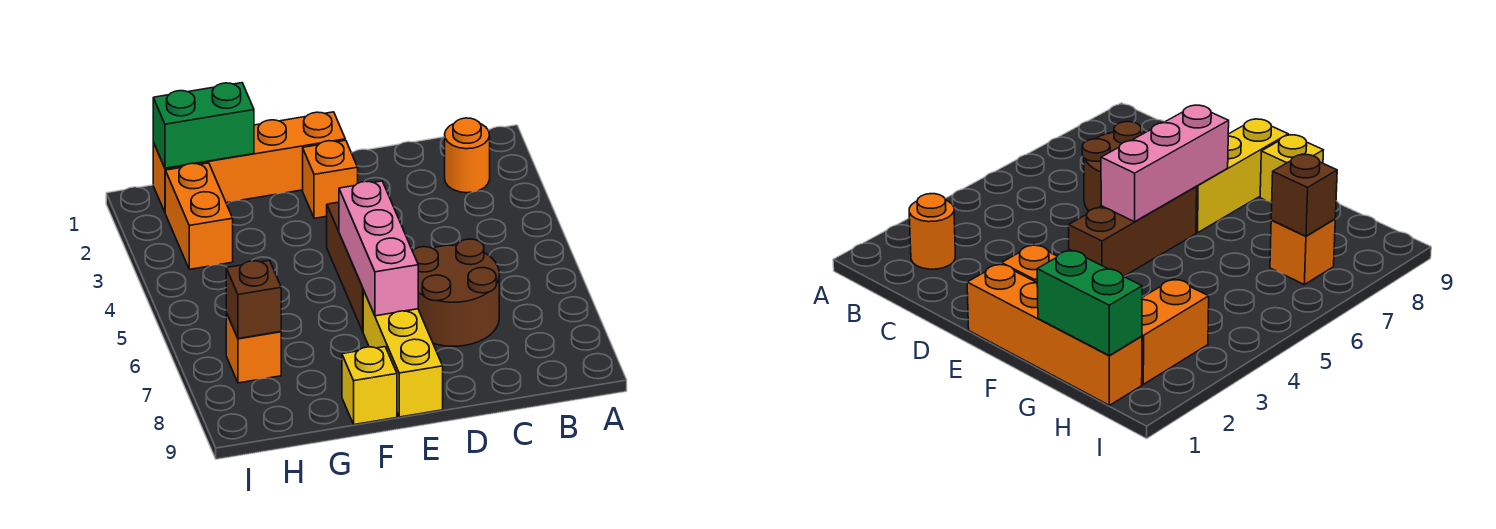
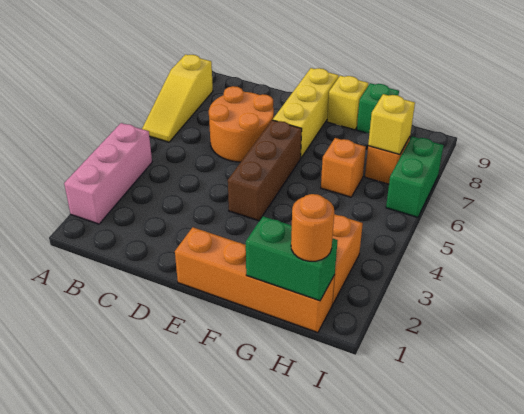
none -> yellow 1x3 slope [142,54,213,142]
orange 1x1 round brick [445,118,490,193] -> orange 1x1 round brick moved to [291,194,334,261]
brown 2x2 round brick [413,239,499,346] -> orange 2x2 round brick [209,86,274,162]
orange 1x1 brick [303,140,358,218] -> orange 1x1 brick moved to [321,138,366,197]
pink 1x3 brick [339,181,418,316] -> pink 1x3 brick moved to [64,123,152,224]
none -> green 1x1 brick [357,83,399,133]
brown 1x1 brick [226,261,281,339] -> yellow 1x1 brick [368,94,415,155]
none -> green 1x2 brick [386,136,443,217]

